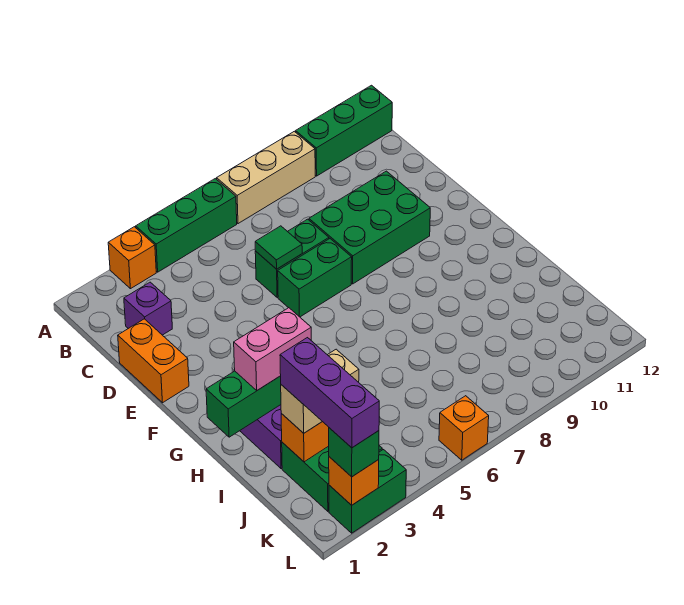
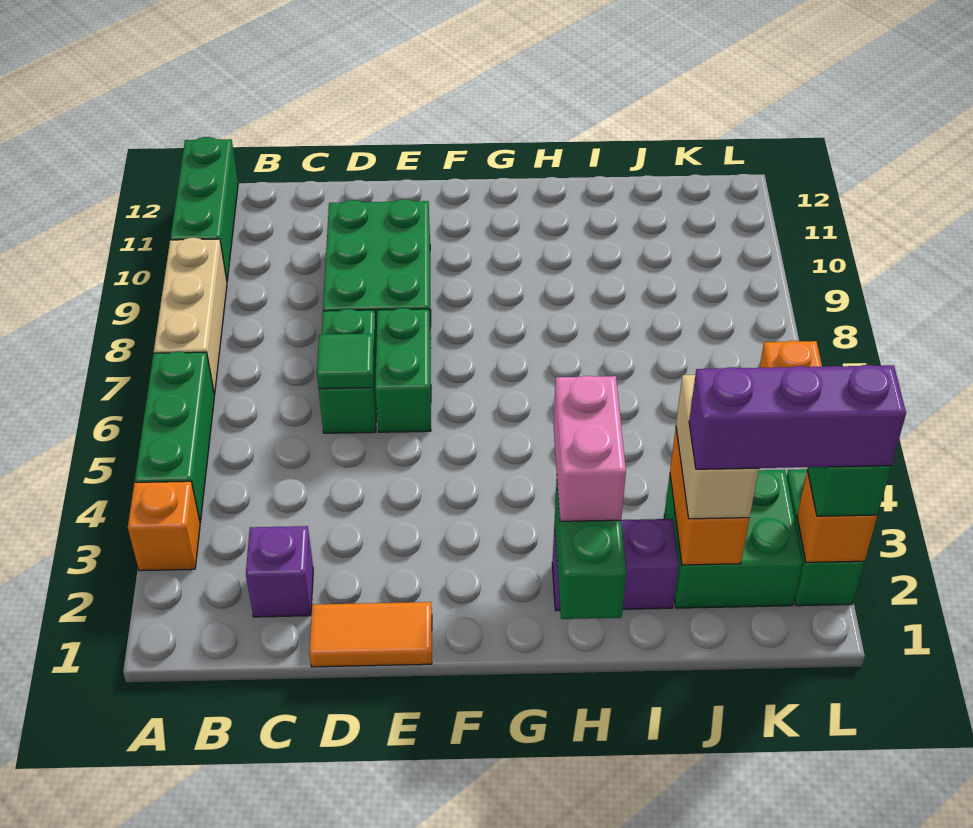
orange 1x2 brick [118,319,189,403] -> orange 1x2 tile [309,602,432,667]

